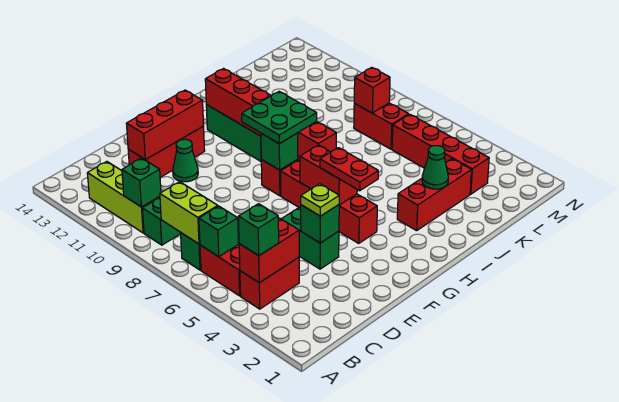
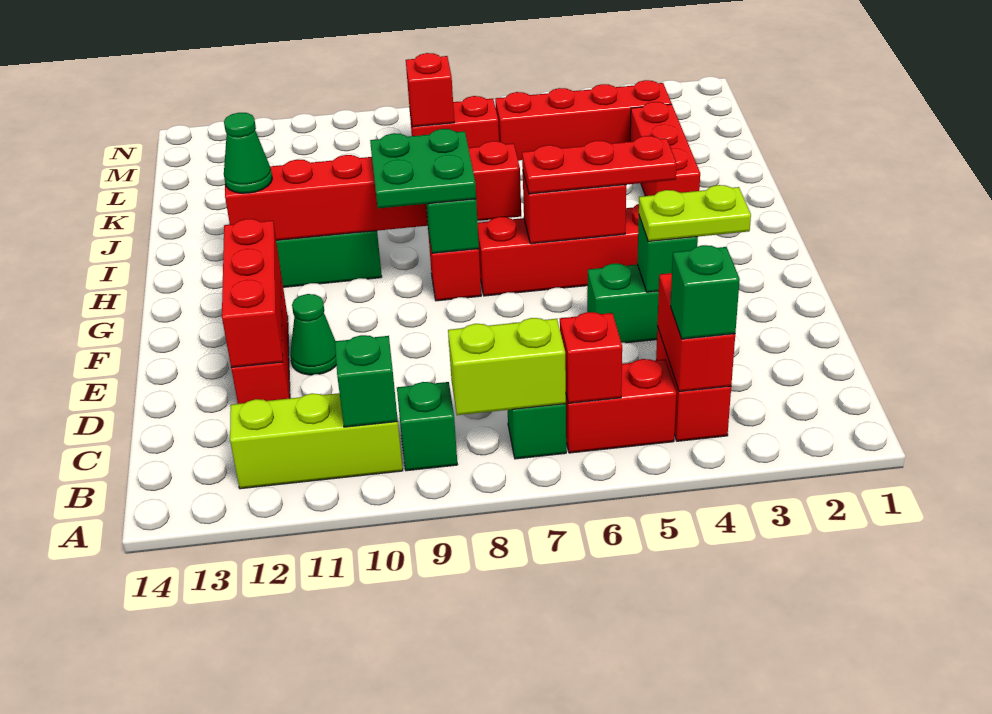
green 1x1 brick [199,206,238,257] -> red 1x1 brick [560,312,622,403]
lime 1x1 plate [301,184,339,216] -> lime 1x2 plate [639,185,751,241]
red 1x2 plate [320,148,378,191] -> red 1x3 plate [522,136,677,194]
green 1x1 cone [422,146,448,189] -> green 1x1 cone moved to [224,113,272,193]

